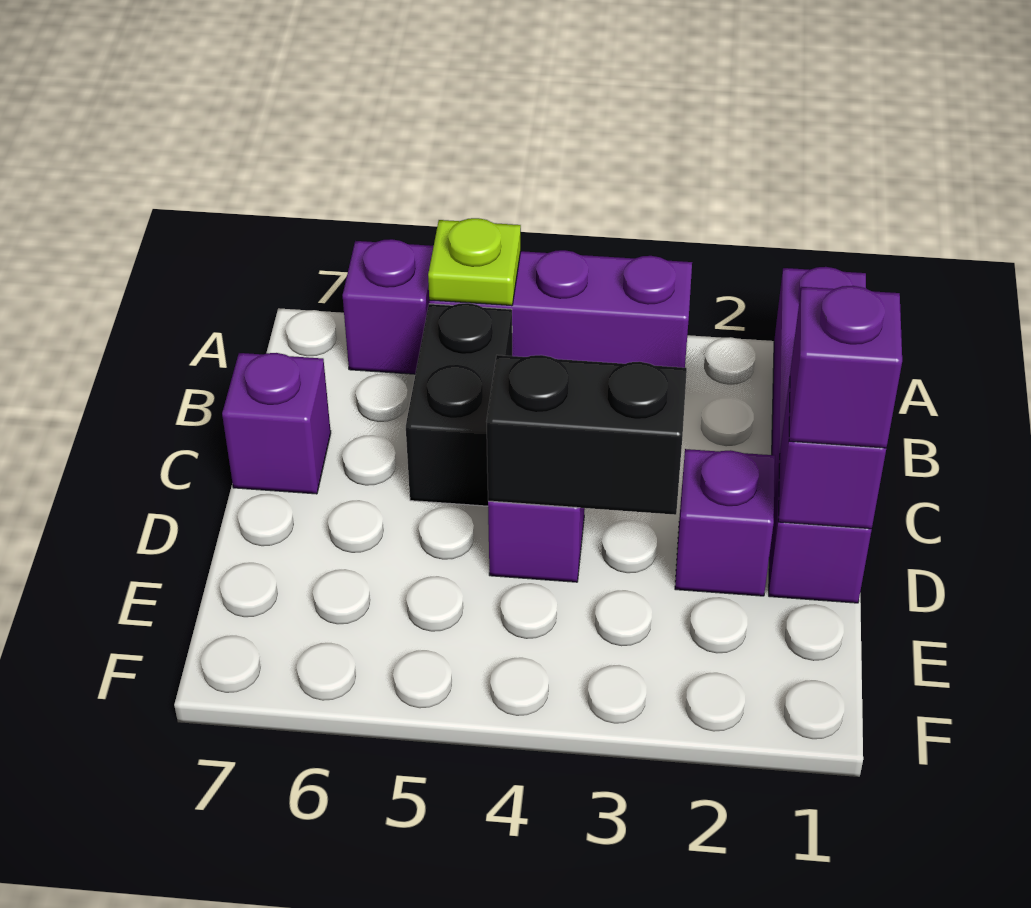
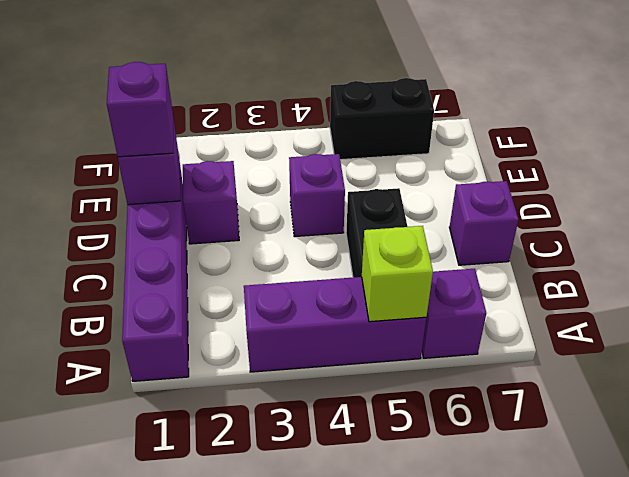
lime 1x1 plate [428,218,521,306] -> lime 1x1 brick [361,226,433,322]
black 1x2 brick [486,355,687,515] -> black 1x2 brick moved to [330,78,434,160]

